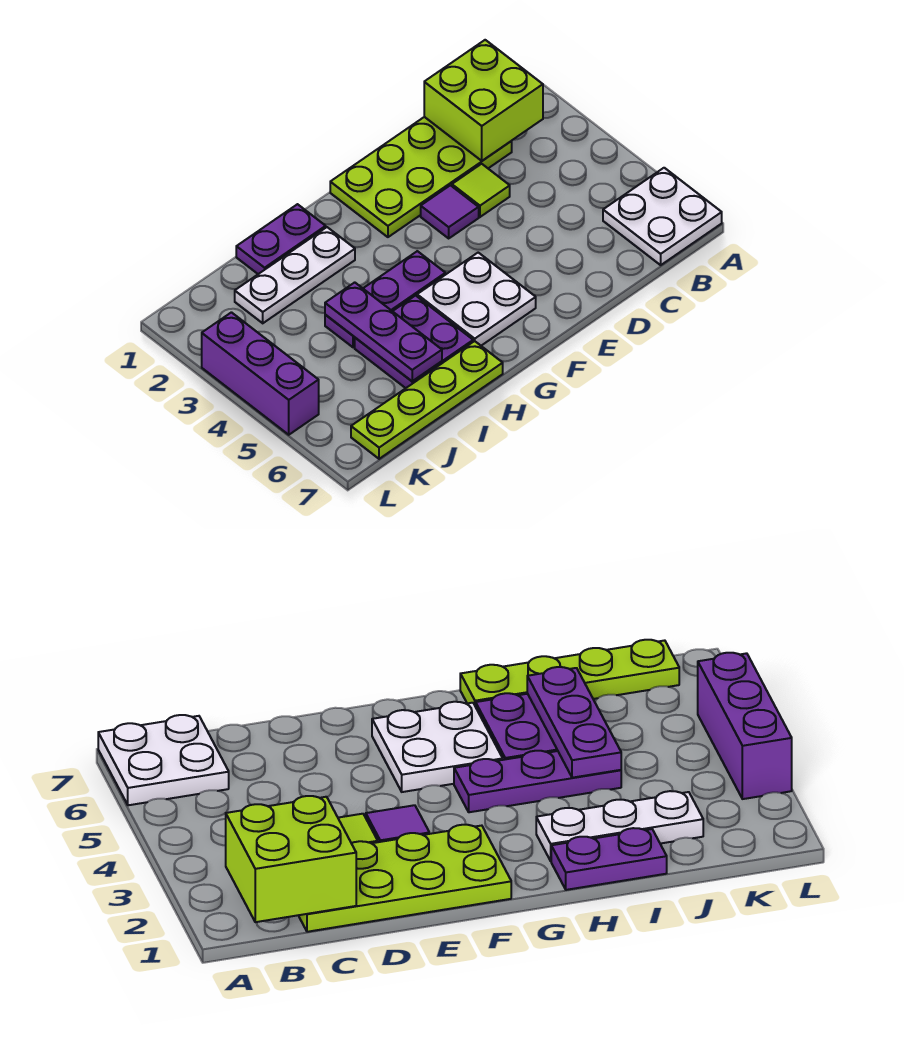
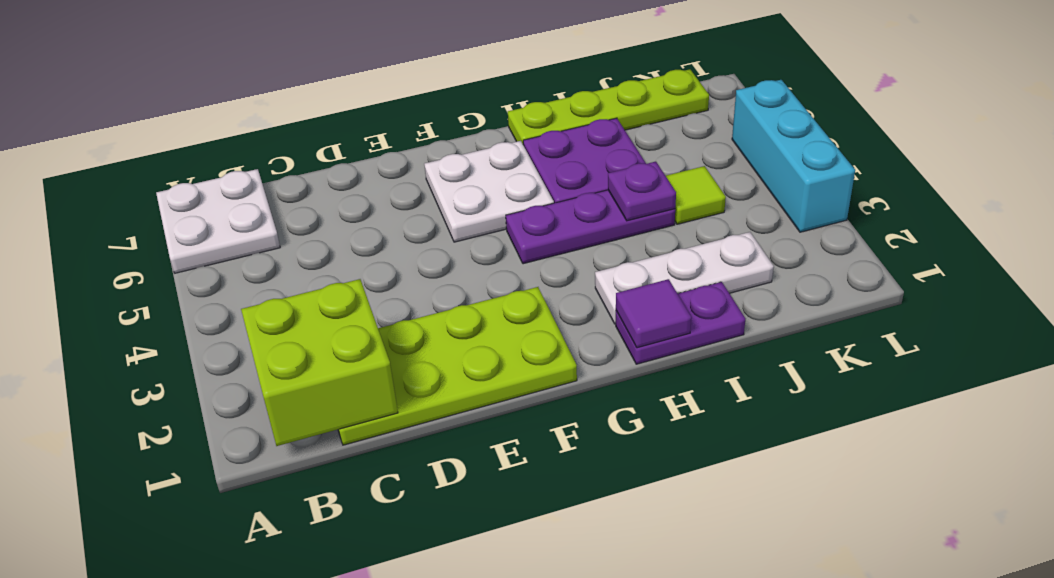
lime 1x1 tile [452,164,510,217] -> lime 1x1 tile moved to [666,166,726,224]
purple 1x1 tile [421,185,479,238] -> purple 1x1 tile moved to [616,279,691,348]
purple 1x3 plate [325,282,442,381] -> purple 1x1 plate [608,162,676,221]
purple 1x3 brick [202,312,319,435] -> cyan 1x3 brick [732,80,855,232]

